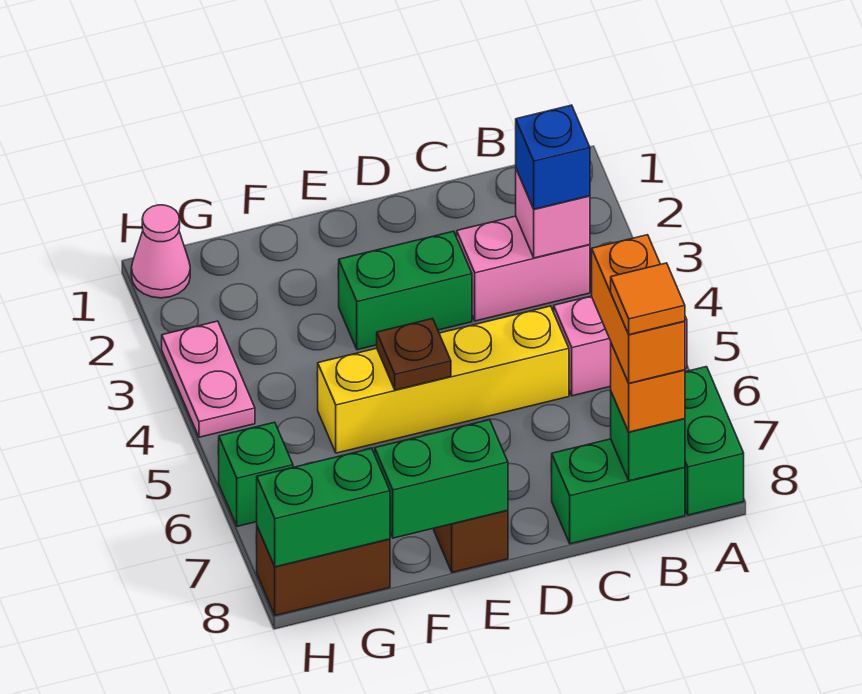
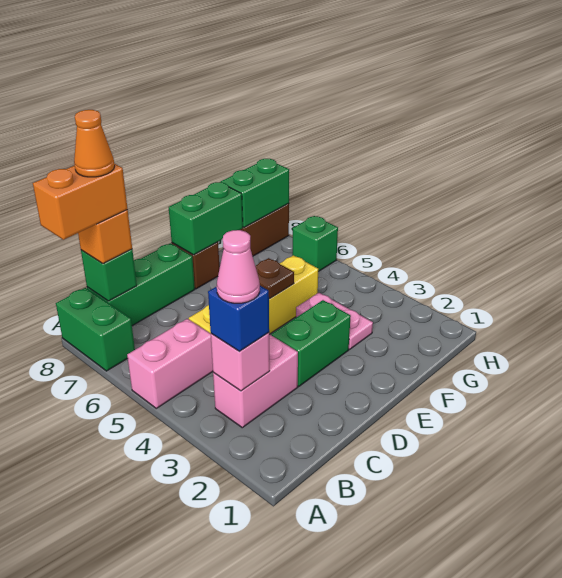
orange 1x2 brick [592,235,685,383] -> orange 1x2 brick turned to [33,164,127,240]
green 1x2 brick [551,439,685,544] -> green 1x3 brick [87,243,195,326]
orange 1x1 tile [611,263,685,335] -> orange 1x1 cone [74,110,115,177]
pink 1x1 cone [131,205,190,298] -> pink 1x1 cone moved to [217,230,260,303]
pink 1x2 plate [162,321,255,437] -> pink 1x2 plate moved to [296,293,373,349]

